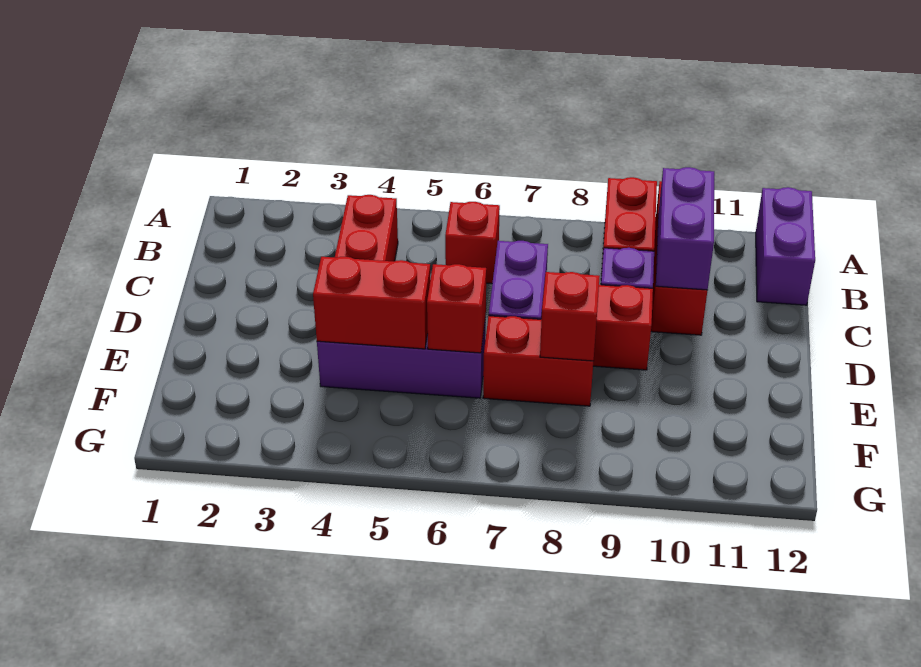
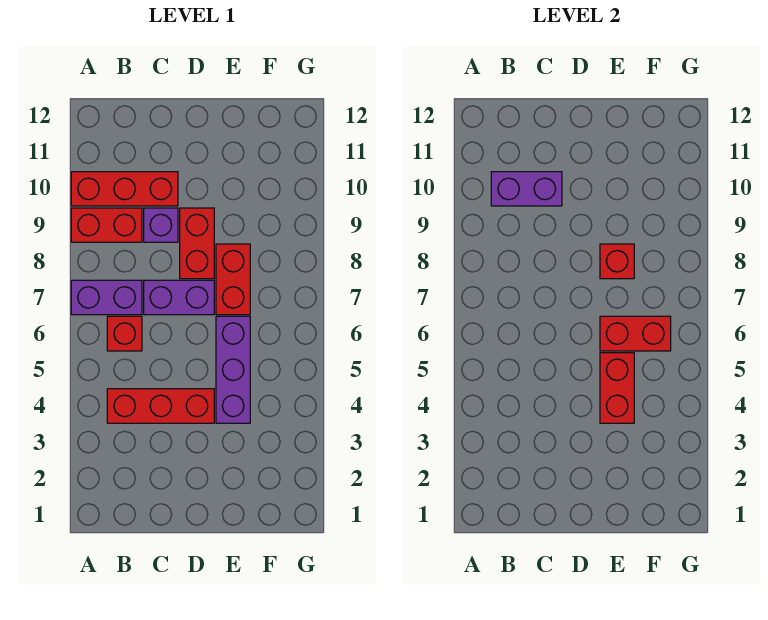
purple 1x2 brick [756,187,815,305] -> purple 1x2 brick moved to [71,280,142,315]
red 1x1 brick [427,264,486,353] -> red 1x2 brick [600,316,671,351]

